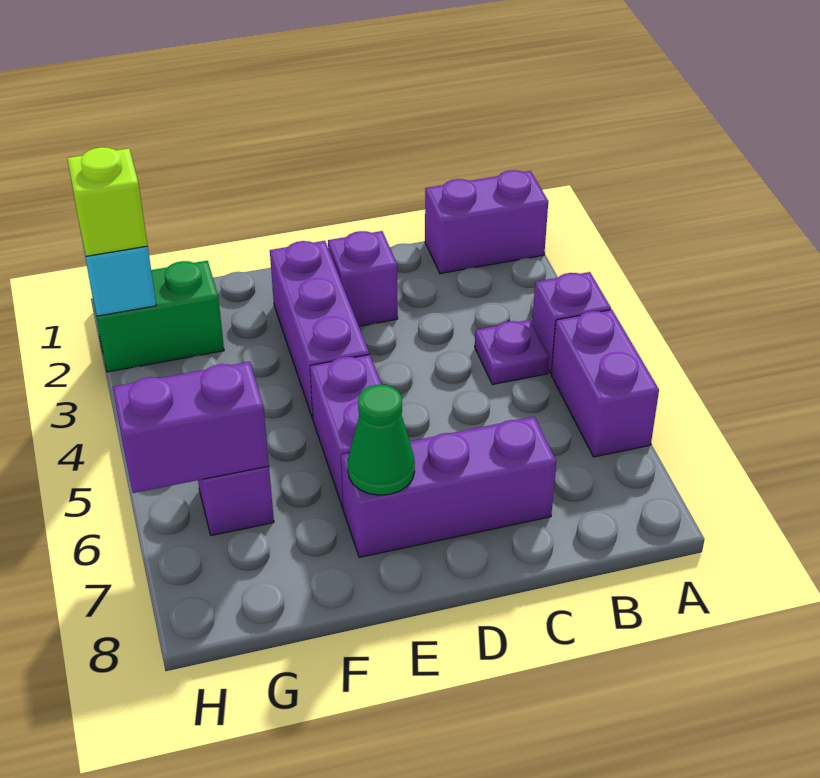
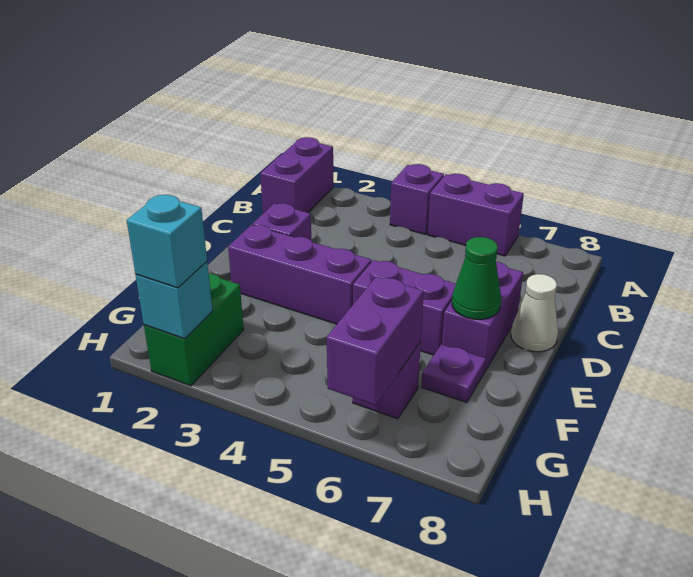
purple 1x1 plate [475,320,549,384] -> purple 1x1 plate moved to [421,344,486,402]
purple 1x3 brick [341,417,556,557] -> purple 1x2 brick [442,262,523,371]
none -> white 1x1 cone [511,274,558,352]
lime 1x1 brick [67,147,148,256] -> cyan 1x1 brick [127,195,207,288]

